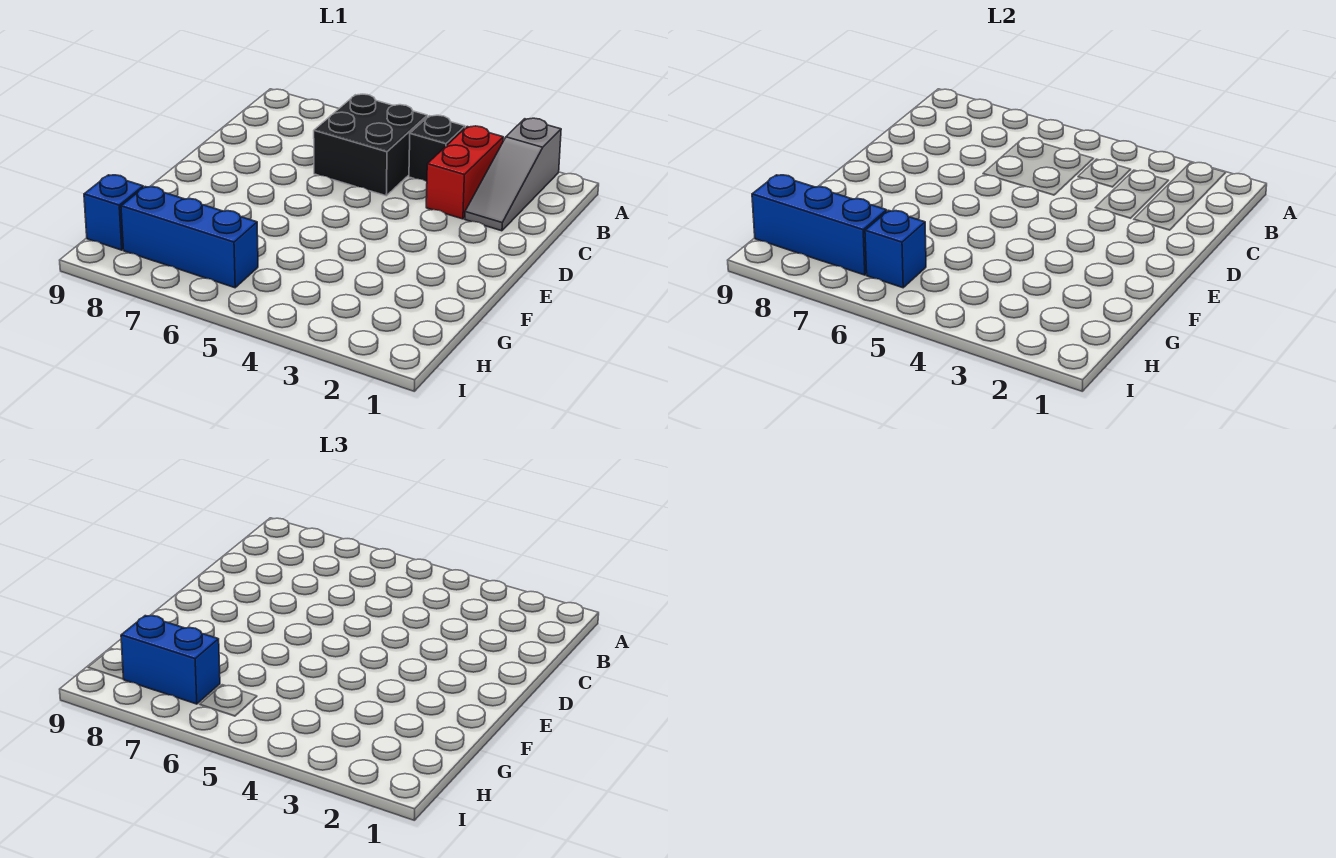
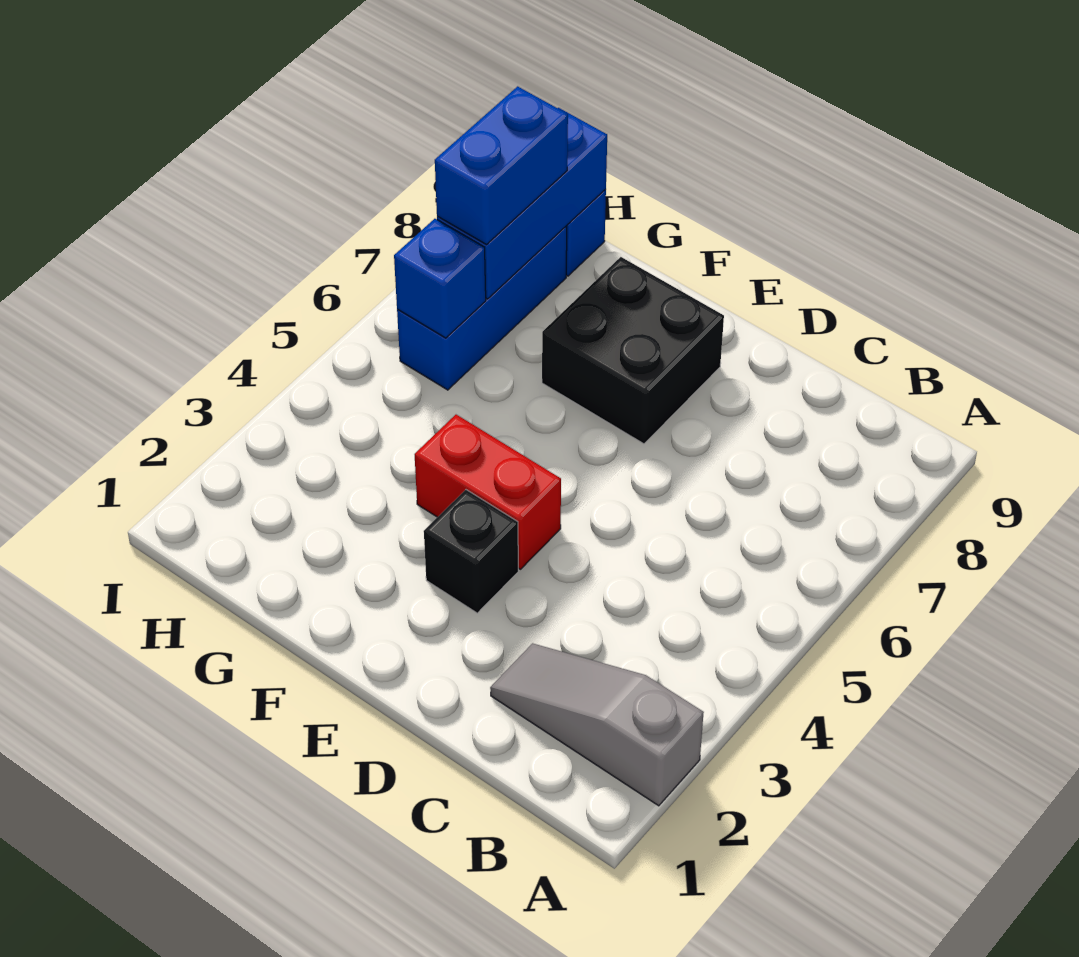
red 1x2 brick [426,126,503,219] -> red 1x2 brick moved to [415,415,561,569]
black 1x1 brick [409,115,465,181] -> black 1x1 brick moved to [424,490,518,613]
black 2x2 brick [314,94,427,196] -> black 2x2 brick moved to [542,257,724,444]

